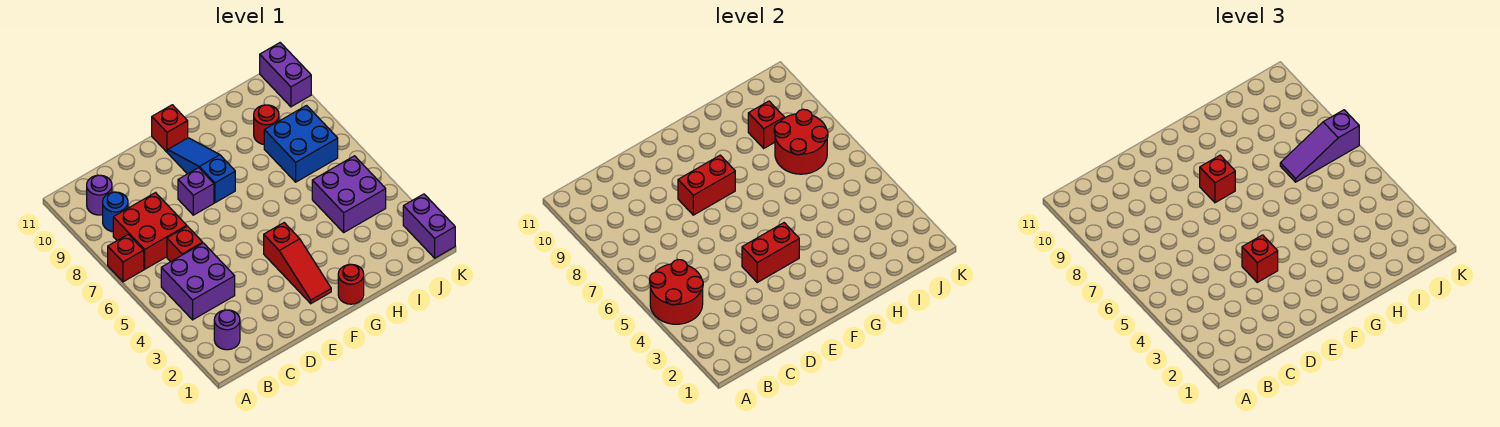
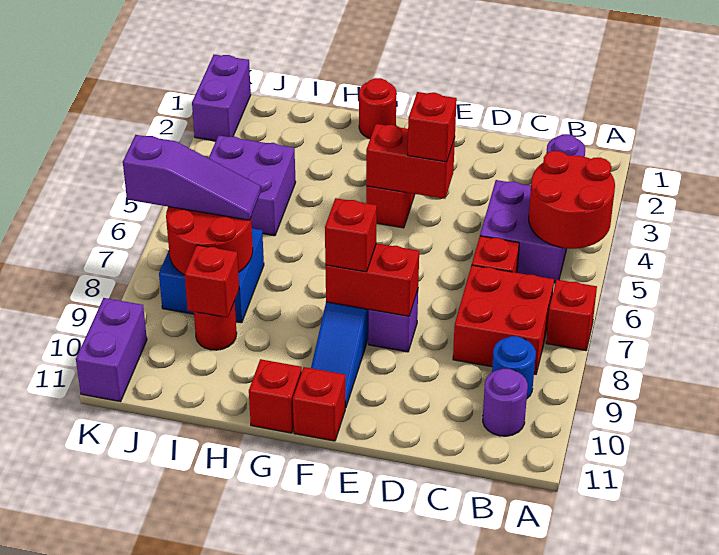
none -> red 1x1 brick [249,359,302,433]

